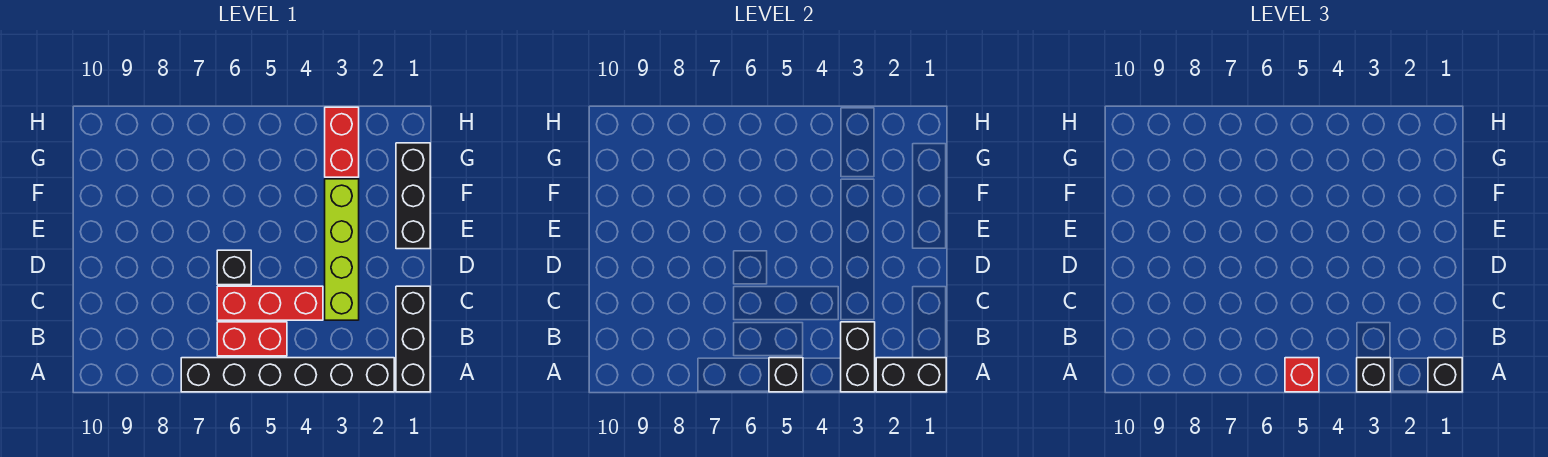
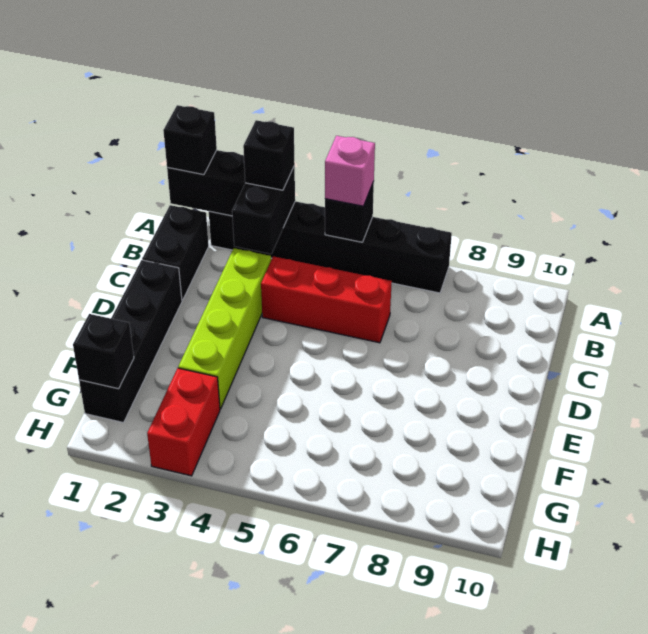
black 1x3 brick [396,286,430,392] -> black 1x2 brick [142,205,209,300]
red 1x1 brick [1285,358,1319,392] -> pink 1x1 brick [325,136,375,206]
red 1x2 brick [217,322,287,356] -> none
black 1x1 brick [217,250,251,285] -> black 1x1 brick moved to [73,314,134,389]
black 1x3 brick [396,143,430,249] -> black 1x4 brick [79,260,182,423]

